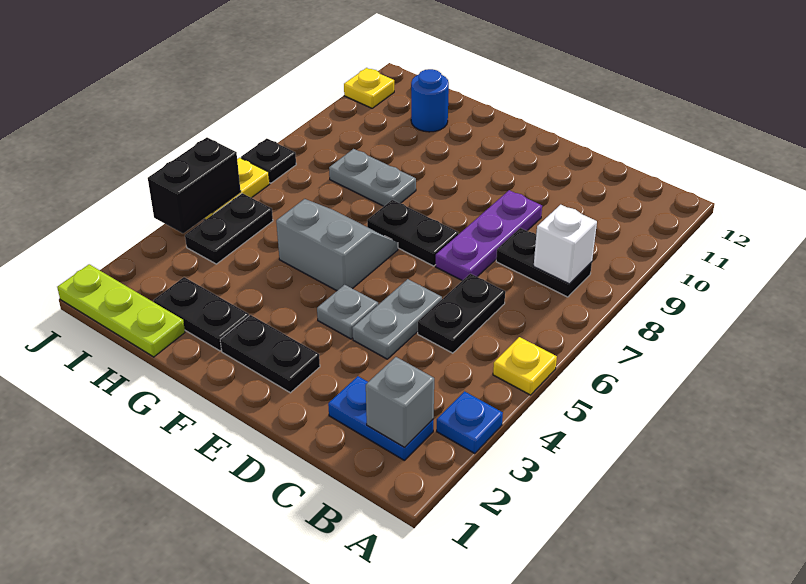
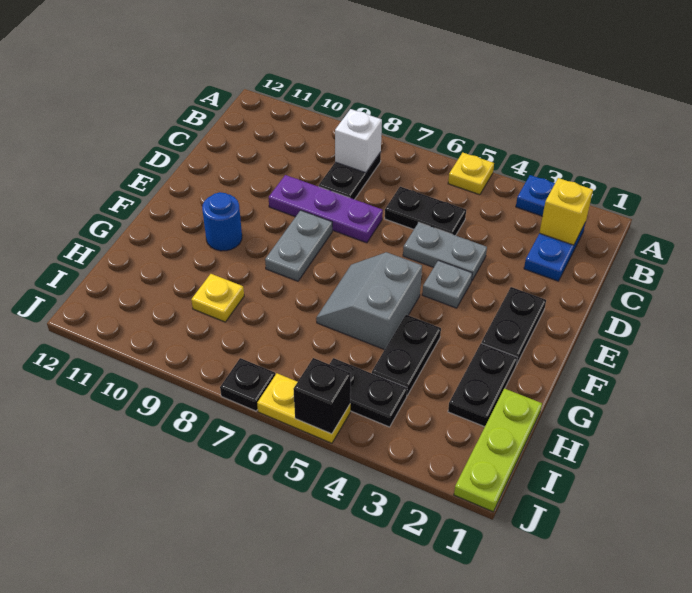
grey 1x1 brick [366,357,434,448] -> yellow 1x1 brick [539,178,593,245]
black 1x2 plate [367,200,459,266] -> black 1x2 plate moved to [372,315,441,395]
grey 1x2 plate [329,149,416,206] -> grey 1x2 plate moved to [265,210,332,281]
blue 1x1 round brick [411,69,449,132] -> blue 1x1 round brick moved to [202,192,242,251]
black 1x2 brick [148,138,241,233] -> black 1x1 brick [293,358,351,434]
yellow 1x1 plate [344,68,394,108] -> yellow 1x1 plate moved to [191,274,244,322]

